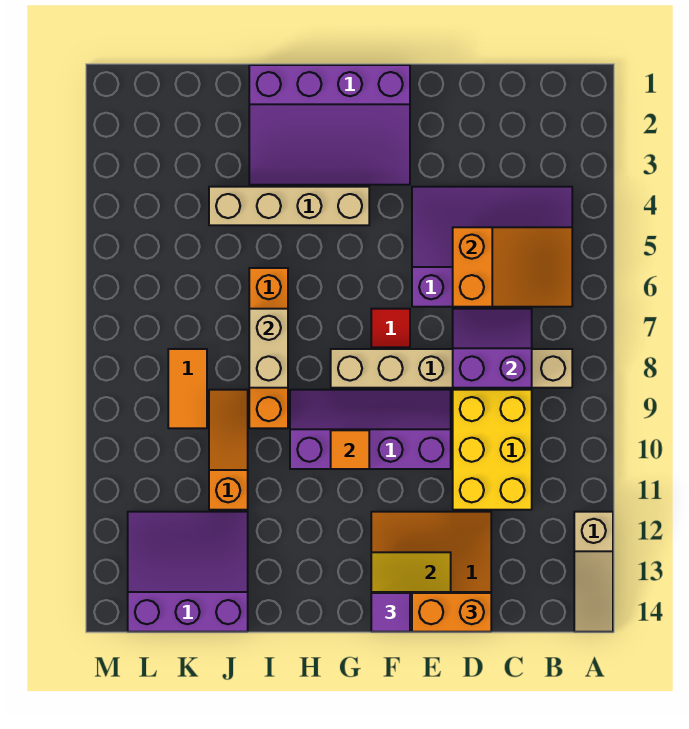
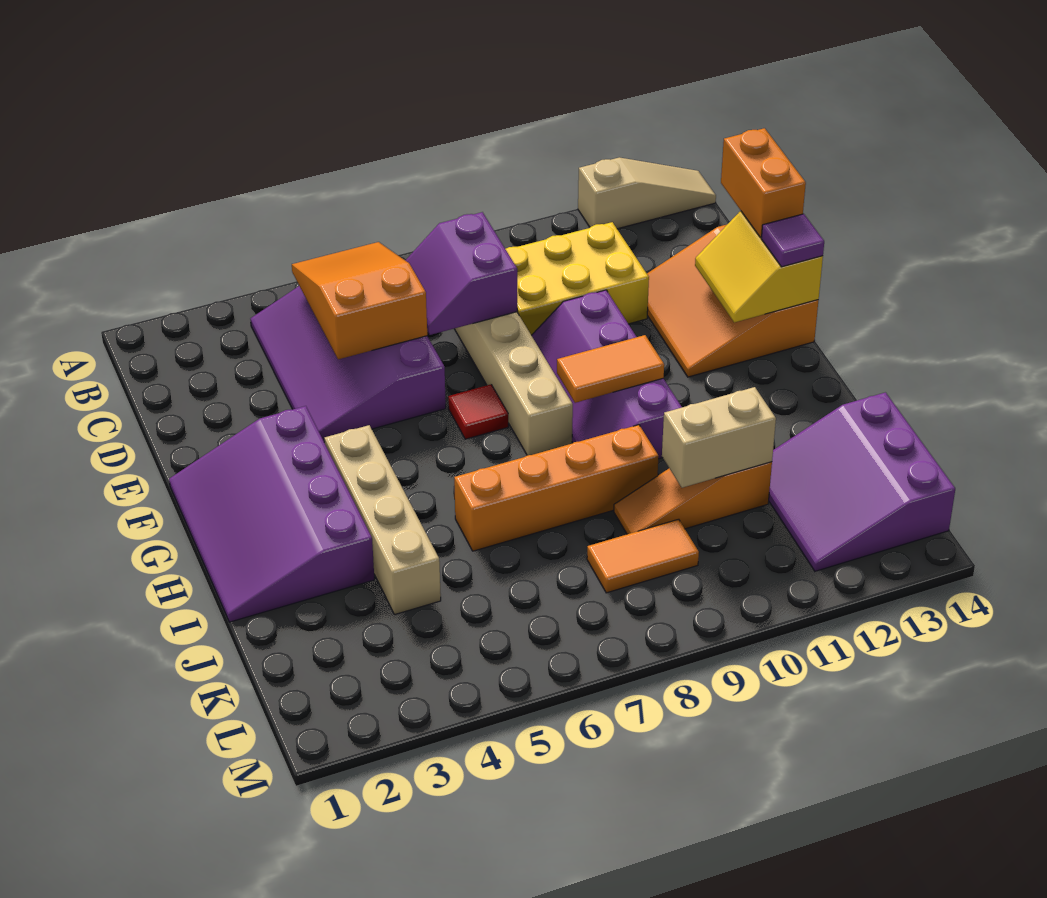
purple 3x4 slope [249,65,410,185] -> purple 3x4 slope turned to [169,406,374,622]
orange 1x1 tile [331,430,369,469] -> orange 1x2 tile [557,335,664,403]
tan 1x2 brick [249,309,288,388] -> tan 1x2 brick moved to [662,387,776,488]

